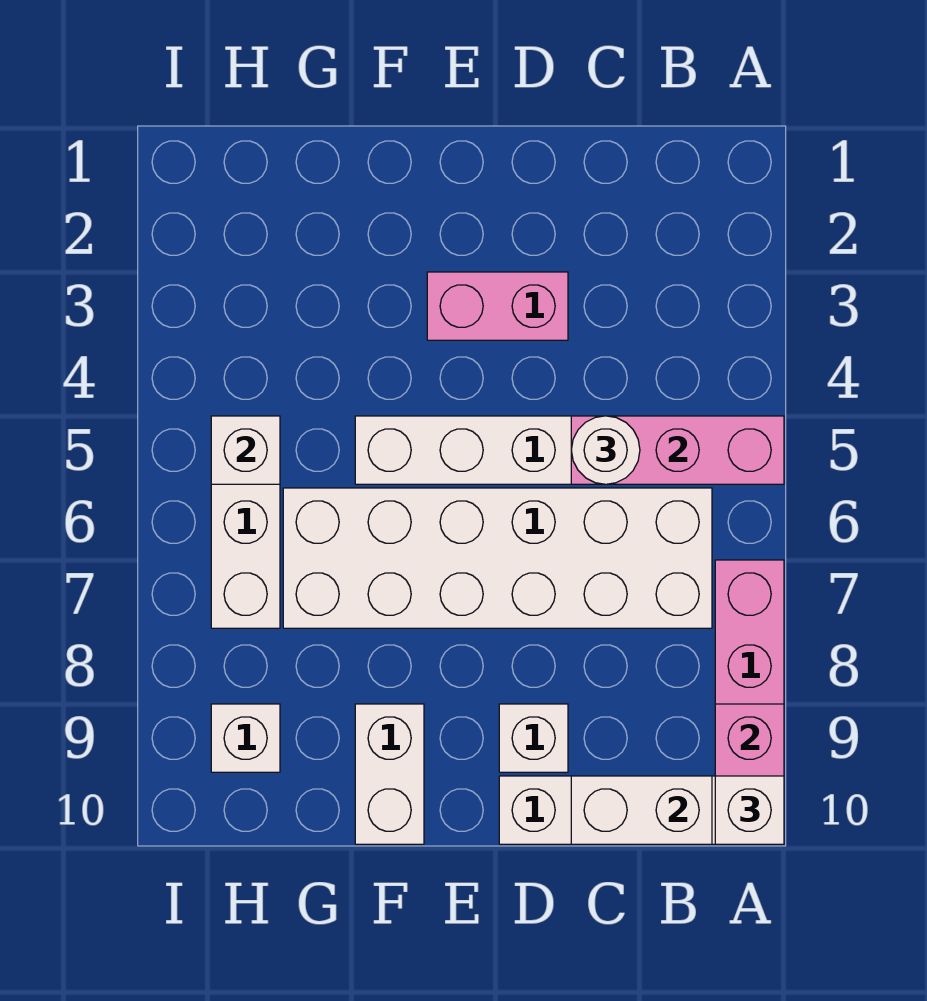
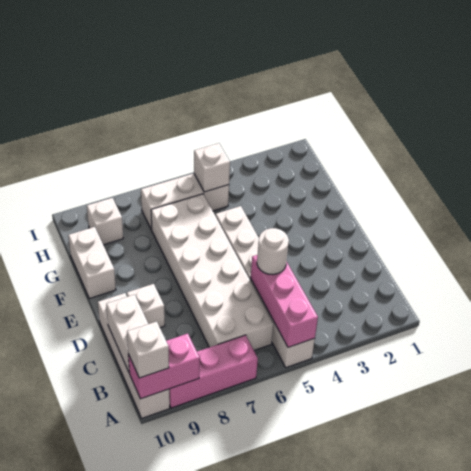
pink 1x2 brick [427,272,568,340] -> none
white 1x2 brick [355,704,424,844] -> white 1x2 brick turned to [68,227,116,299]

